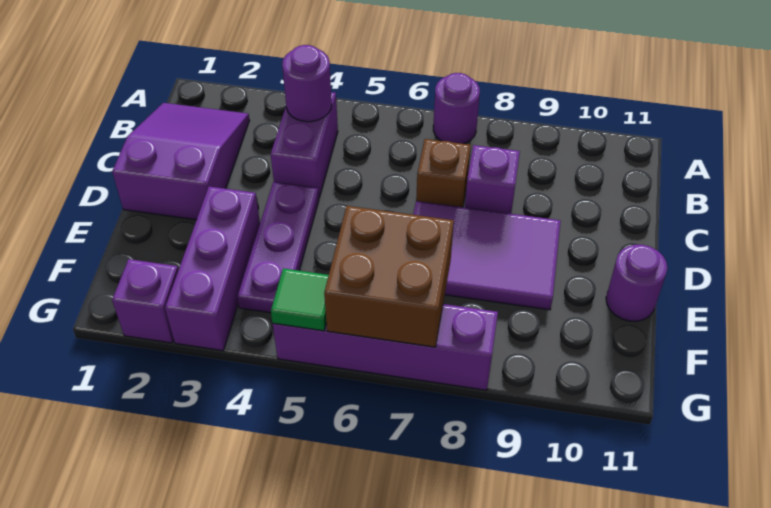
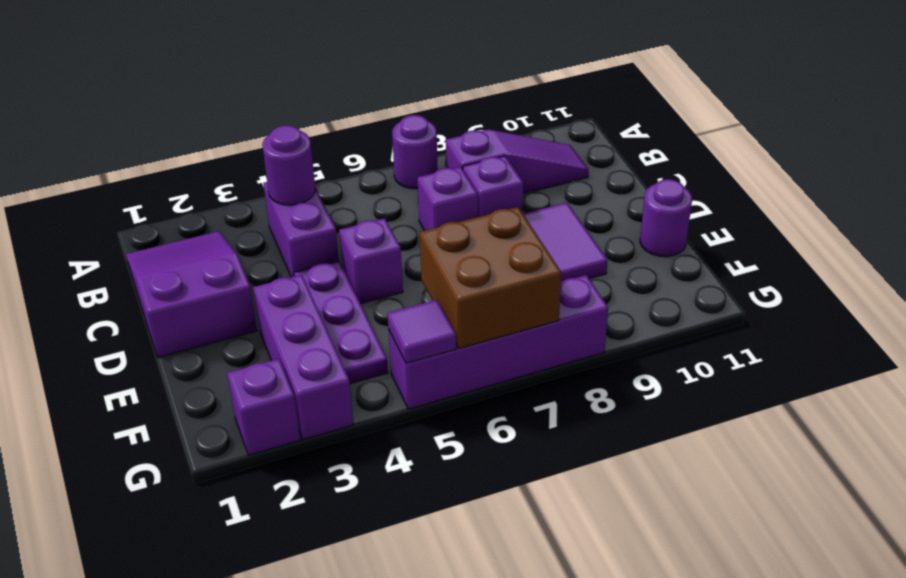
none -> purple 1x3 slope [446,129,589,194]
brown 1x1 brick [416,139,471,207] -> purple 1x1 brick [418,167,478,231]
none -> purple 1x1 brick [339,218,403,304]
green 1x1 tile [271,268,329,331] -> purple 1x1 tile [388,300,456,363]

